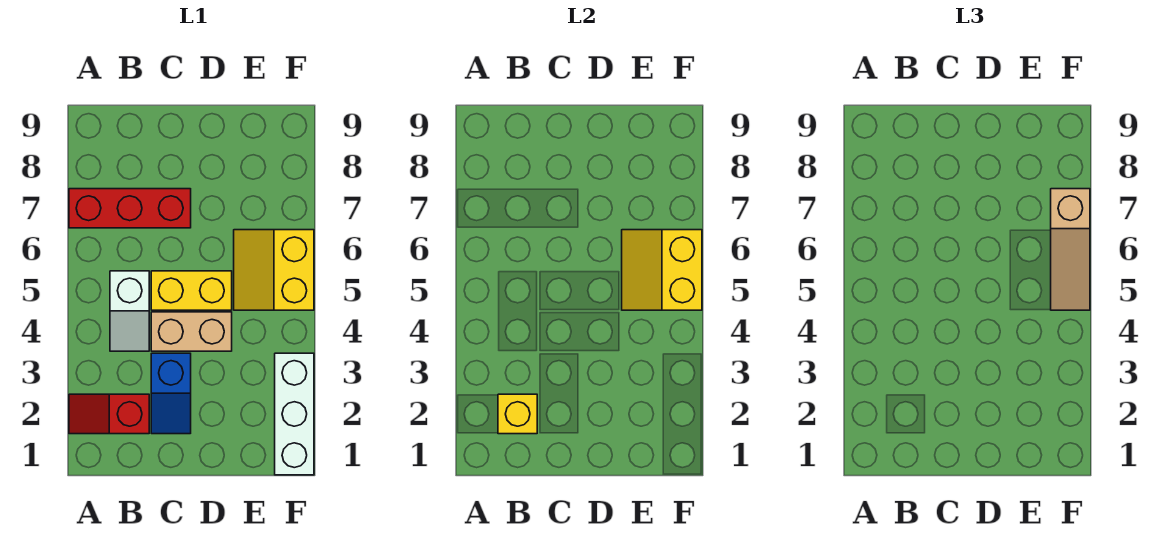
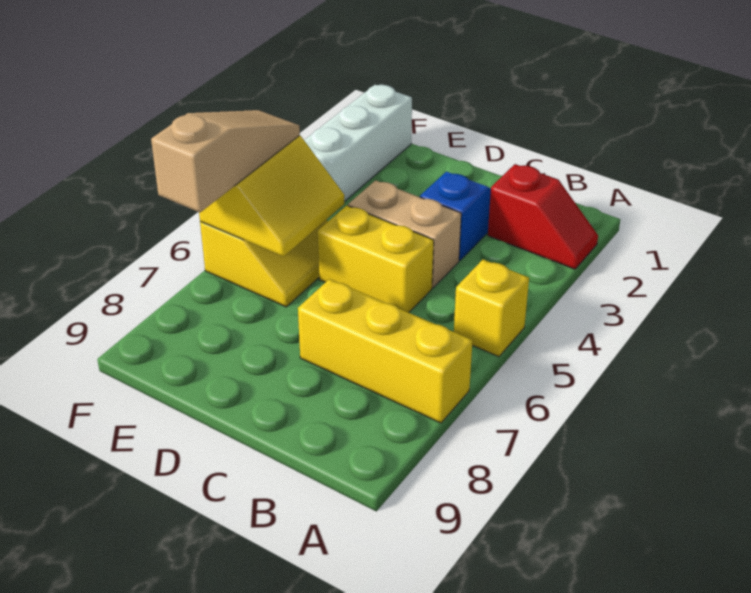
red 1x3 brick [69,189,191,228] -> yellow 1x3 brick [298,279,473,423]
yellow 1x1 brick [498,394,537,434] -> yellow 1x1 brick moved to [454,259,529,357]
white 1x2 slope [110,271,149,351] -> none

